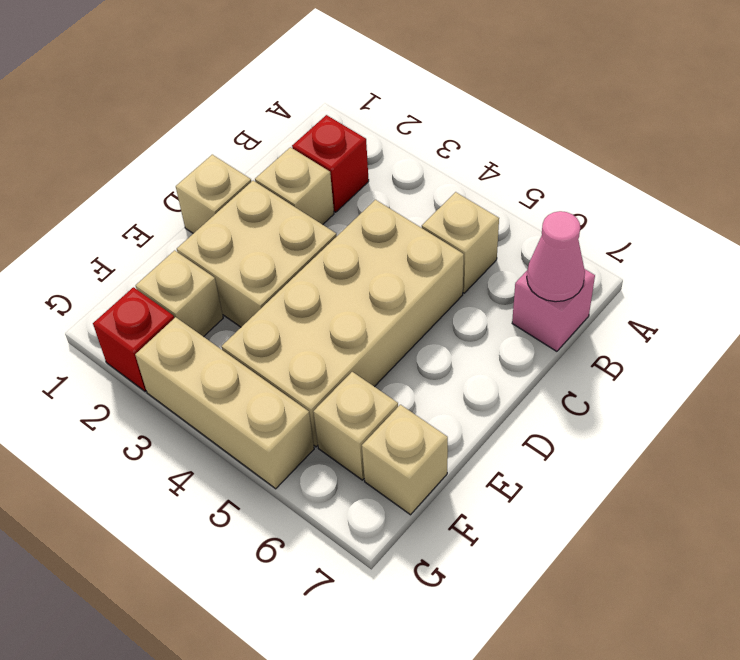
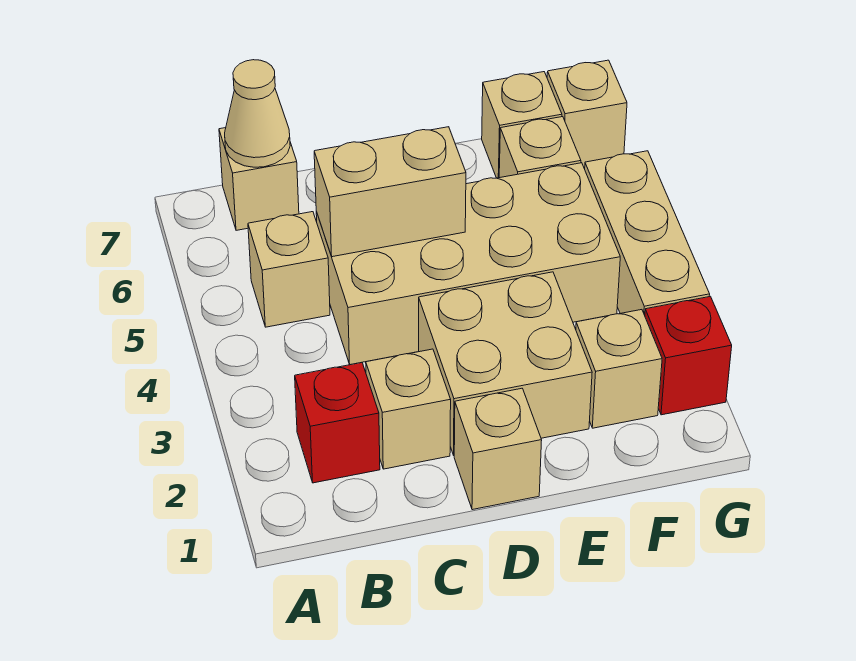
pink 1x1 brick [512,269,595,351] -> tan 1x1 brick [219,128,299,230]
pink 1x1 cone [527,211,585,302] -> tan 1x1 cone [225,60,290,167]
none -> tan 1x2 brick [314,127,466,257]
none -> tan 1x1 brick [547,60,627,167]

